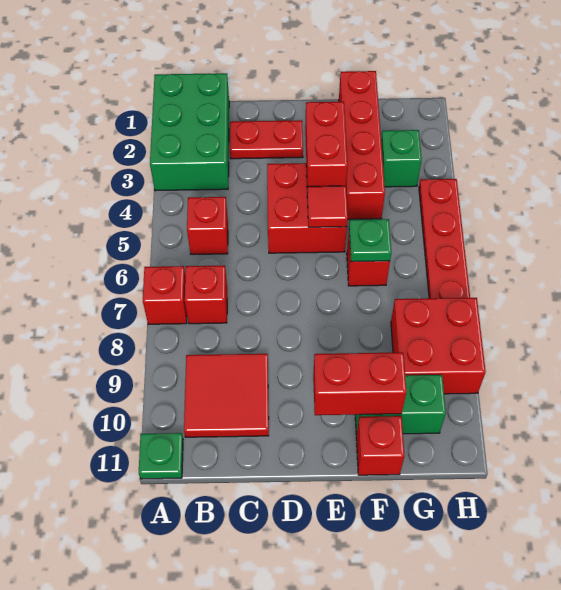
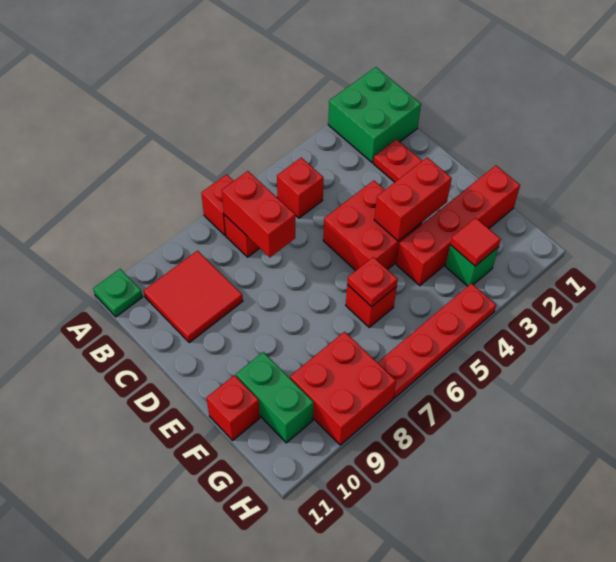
green 2x3 brick [150,73,229,191] -> green 2x2 brick [328,67,421,163]
red 1x1 tile [307,186,348,227] -> red 1x1 tile moved to [450,218,501,266]
red 1x2 brick [313,352,406,415] -> red 1x2 brick moved to [222,171,295,257]
green 1x1 plate [349,219,391,262] -> red 1x1 plate [347,257,398,307]

